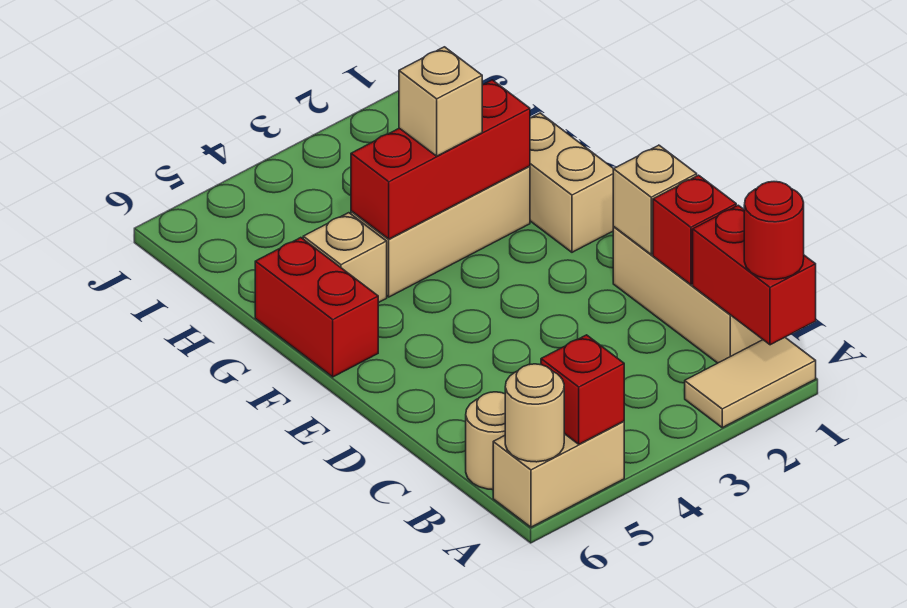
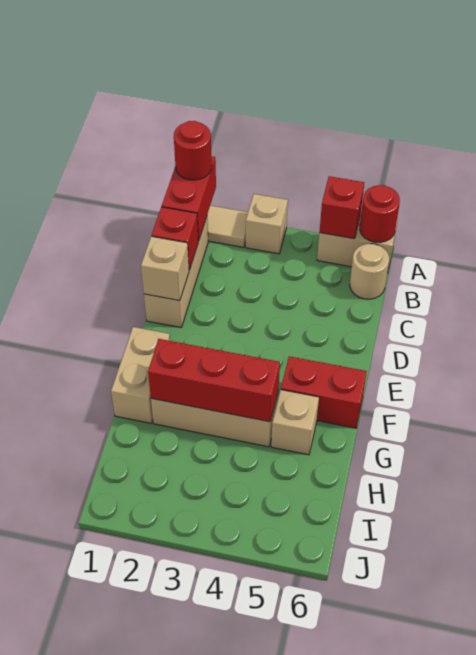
tan 1x1 round brick [505,364,564,462] -> red 1x1 round brick [360,185,400,242]
red 1x2 brick [255,238,378,377] -> red 1x2 brick turned to [281,356,367,428]
tan 1x1 brick [399,47,482,156] -> tan 1x1 brick moved to [246,194,288,254]

